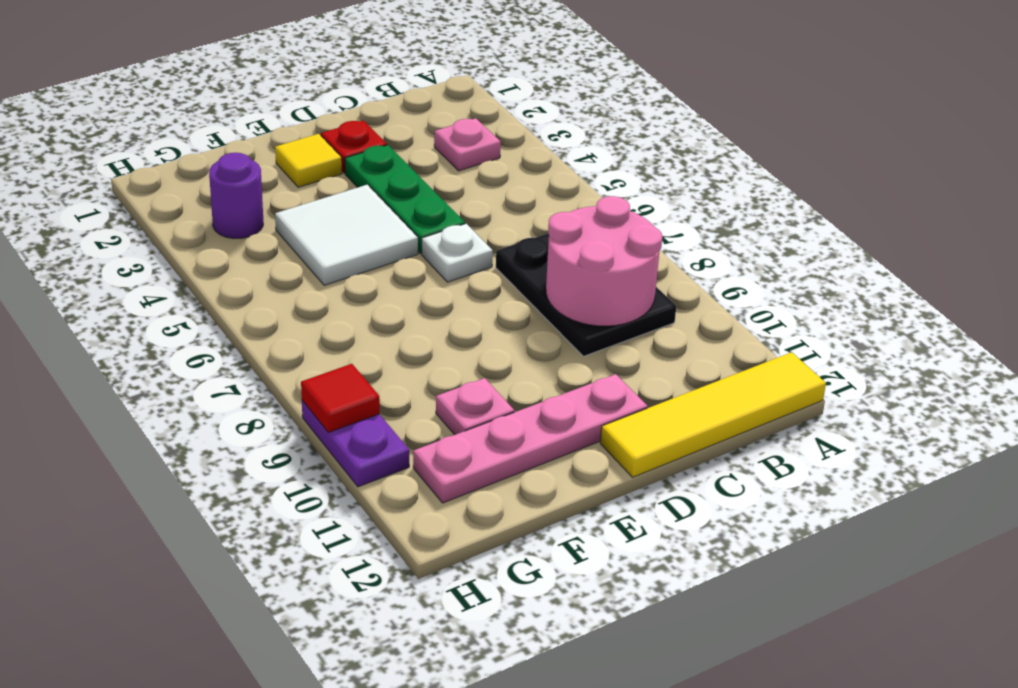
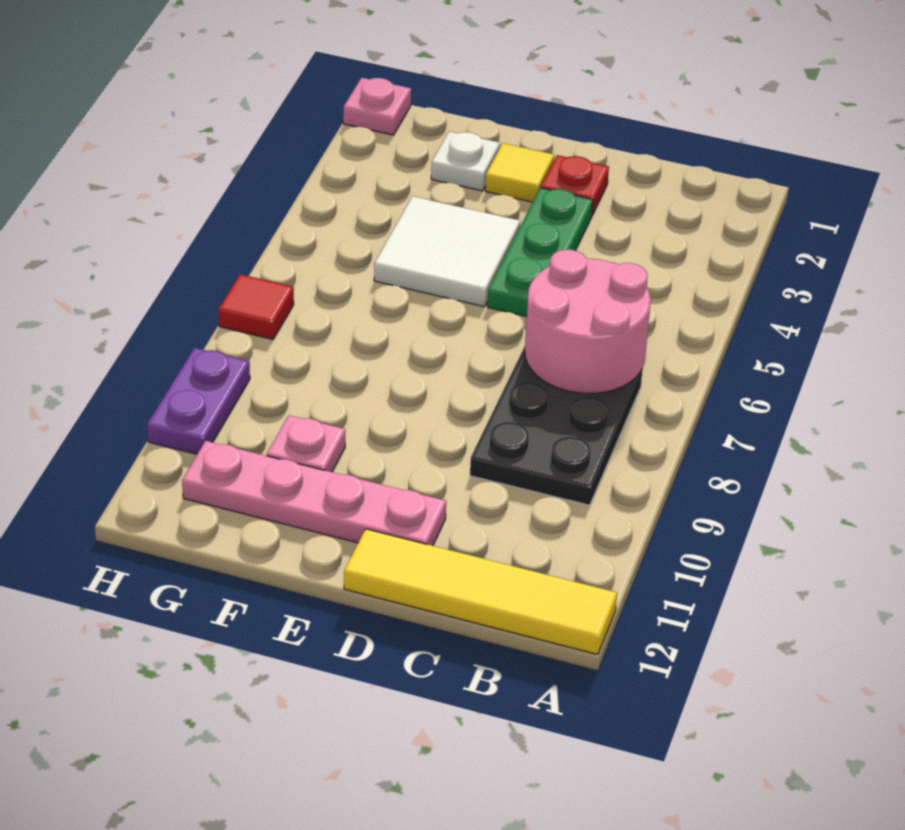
pink 1x1 plate [434,118,501,171] -> pink 1x1 plate moved to [343,78,411,135]
pink 2x2 round brick [546,196,662,326] -> pink 2x2 round brick moved to [525,250,651,394]
white 1x1 plate [422,224,493,282] -> white 1x1 plate moved to [431,131,500,191]
purple 1x1 round brick [209,153,263,238] -> none
red 1x1 tile [301,364,380,432] -> red 1x1 tile moved to [219,274,294,339]

